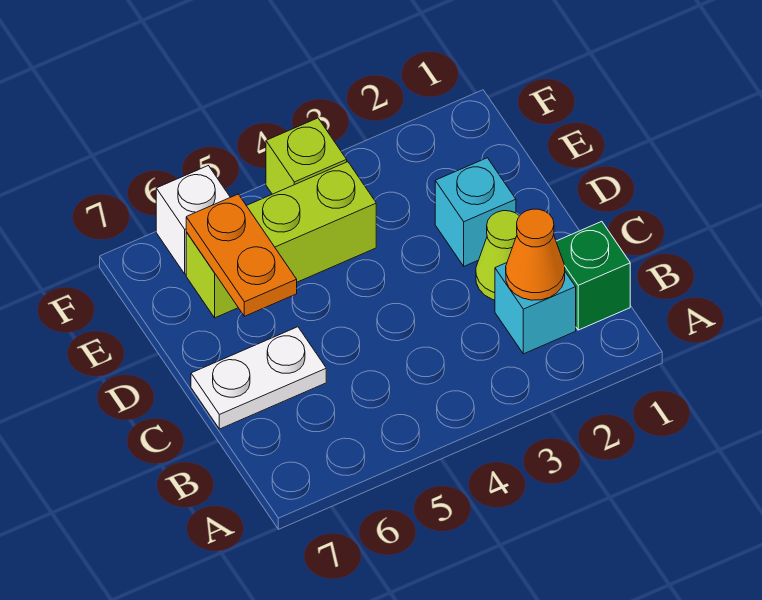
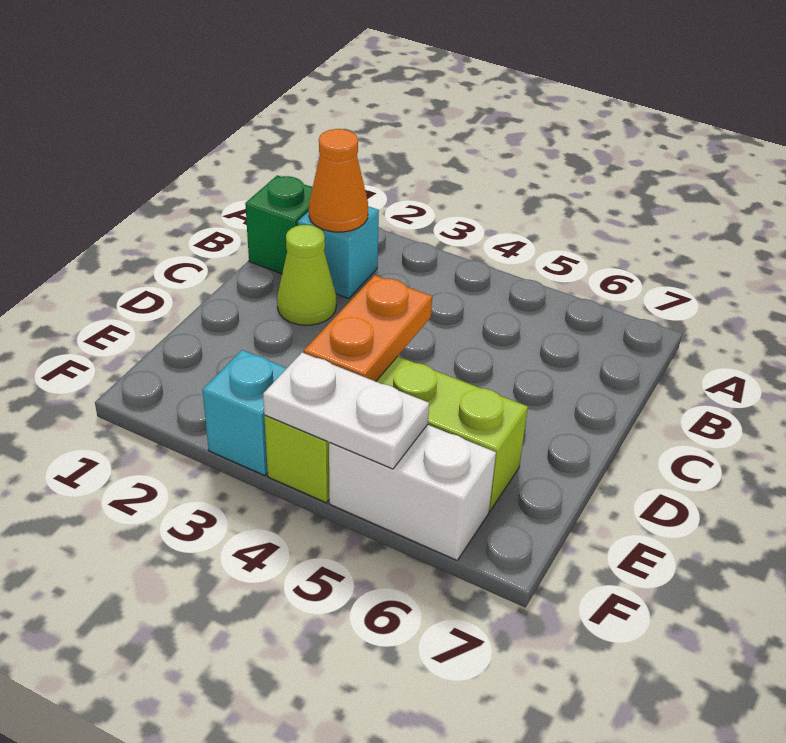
white 1x2 plate [191,327,326,429] -> white 1x2 plate moved to [263,353,429,469]
cyan 1x1 brick [435,158,516,266] -> cyan 1x1 brick moved to [203,350,287,476]
orange 1x2 plate [186,194,297,316] -> orange 1x2 plate moved to [304,275,432,381]
white 1x1 brick [156,166,230,274] -> white 1x2 brick [329,425,496,560]

